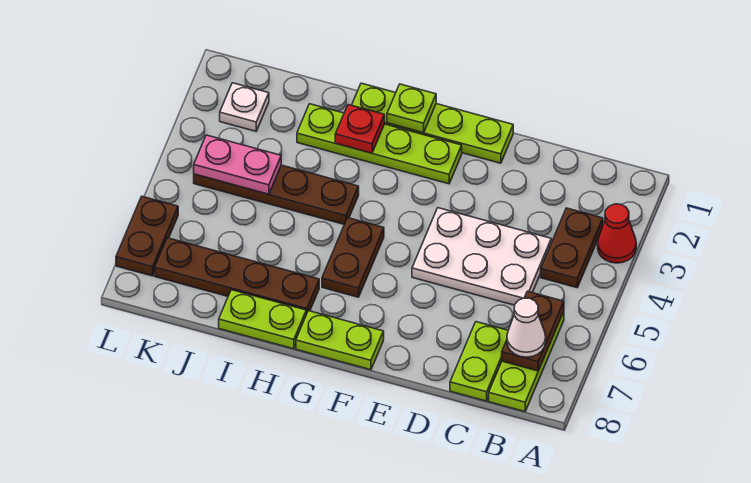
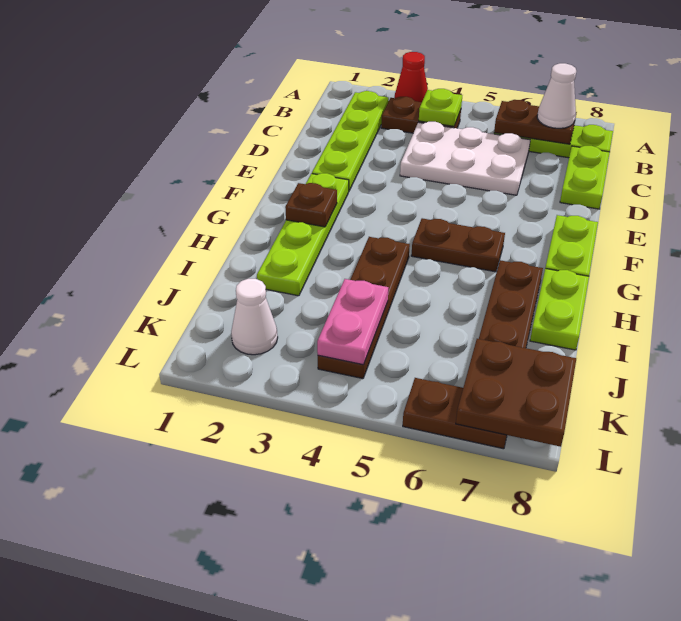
white 2x3 plate [412,208,551,305] -> white 2x3 plate turned to [400,122,530,195]
lime 1x2 plate [450,322,508,401] -> lime 1x2 plate turned to [560,146,610,209]
lime 1x4 plate [352,83,513,163] -> lime 1x4 plate moved to [312,91,389,191]
lime 1x1 plate [387,84,436,133] -> lime 1x1 plate moved to [419,89,462,126]
none -> brown 1x1 plate [285,183,337,227]
red 1x1 plate [335,105,385,153] -> none
white 1x1 plate [220,83,269,131] -> white 1x1 cone [231,279,278,355]
none -> brown 2x2 plate [456,339,576,447]

